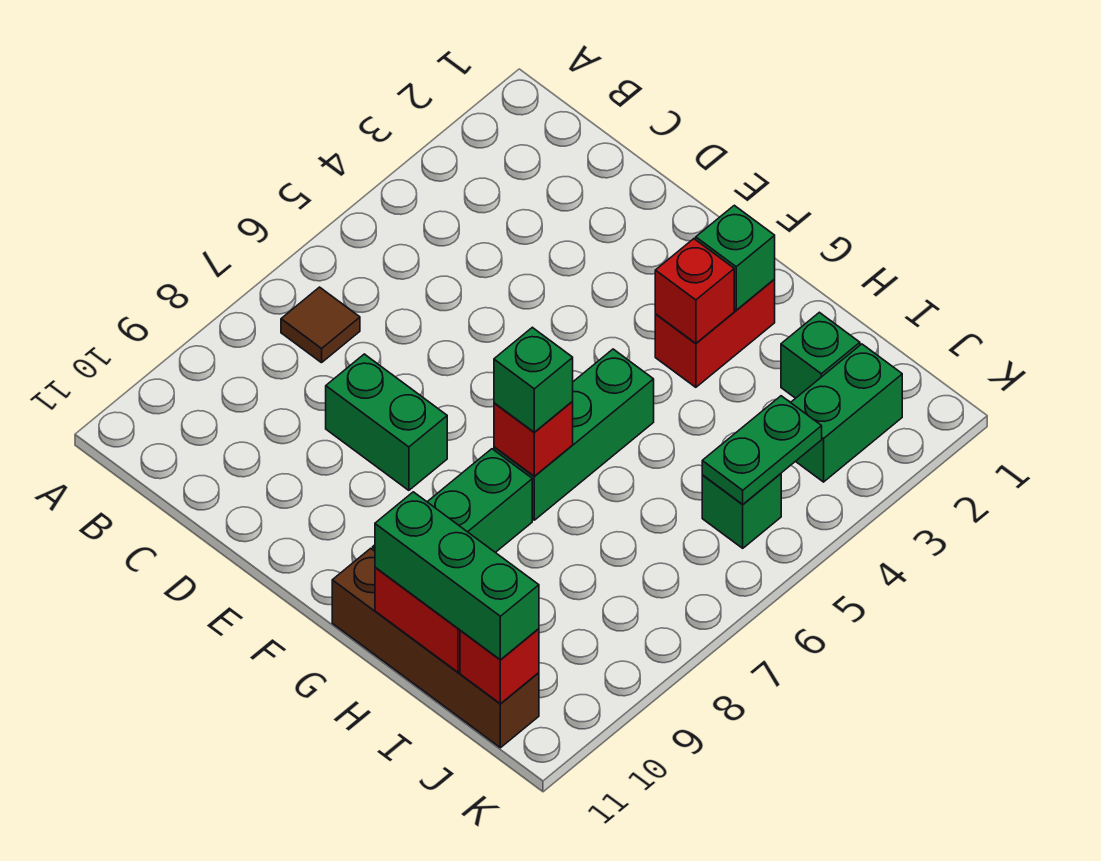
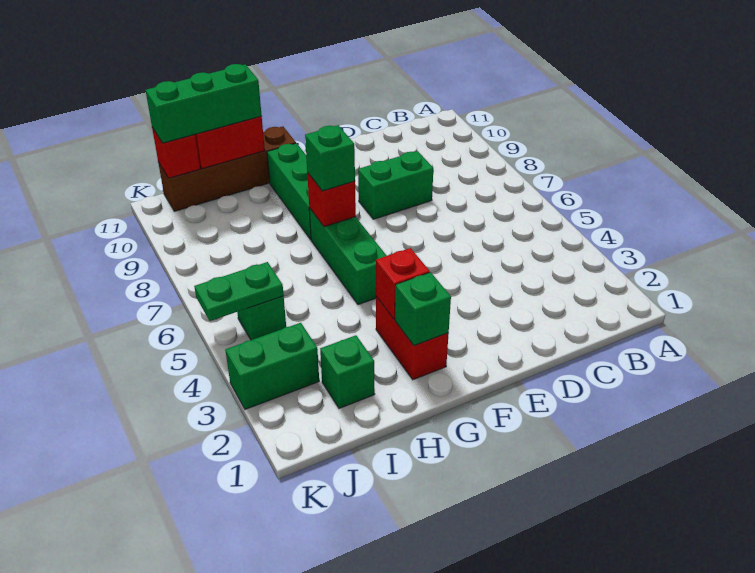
brown 1x1 tile [281,287,360,363] -> none
green 1x2 brick [791,344,902,482] -> green 1x2 brick turned to [225,323,319,409]
green 1x2 plate [702,396,822,504] -> green 1x2 plate turned to [194,262,284,321]

